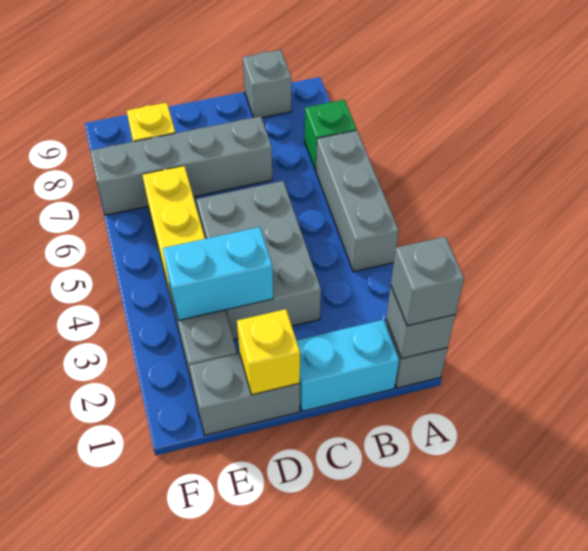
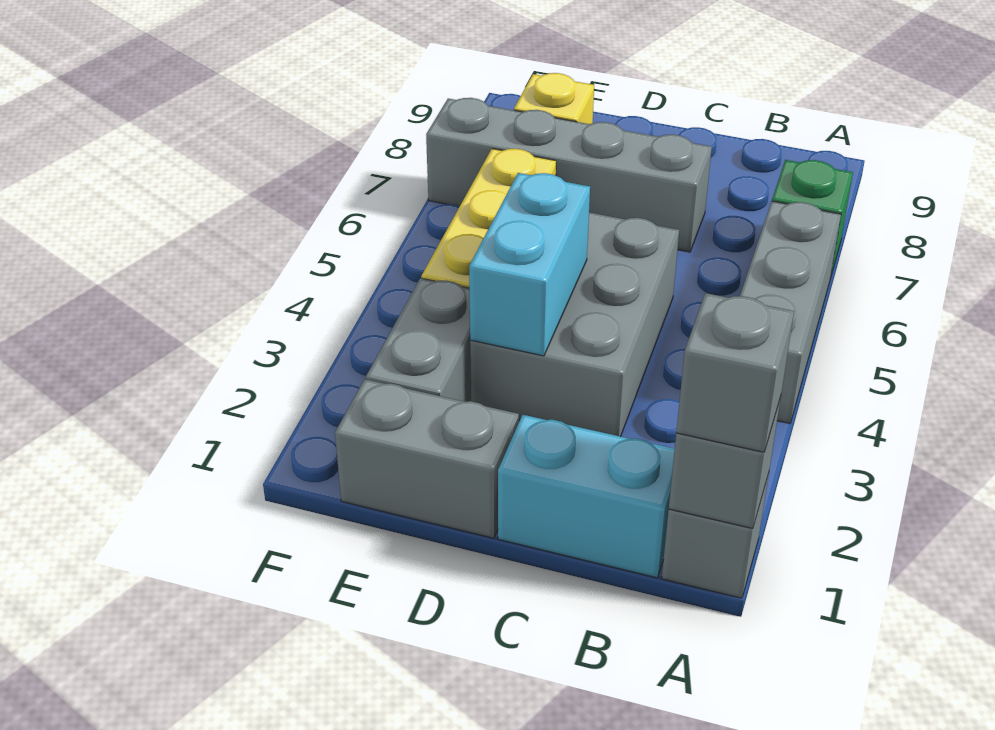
grey 1x1 brick [243,50,291,118] -> none
yellow 1x1 brick [237,309,300,395] -> none
cyan 1x2 brick [163,227,273,321] -> cyan 1x2 brick turned to [469,173,590,356]

